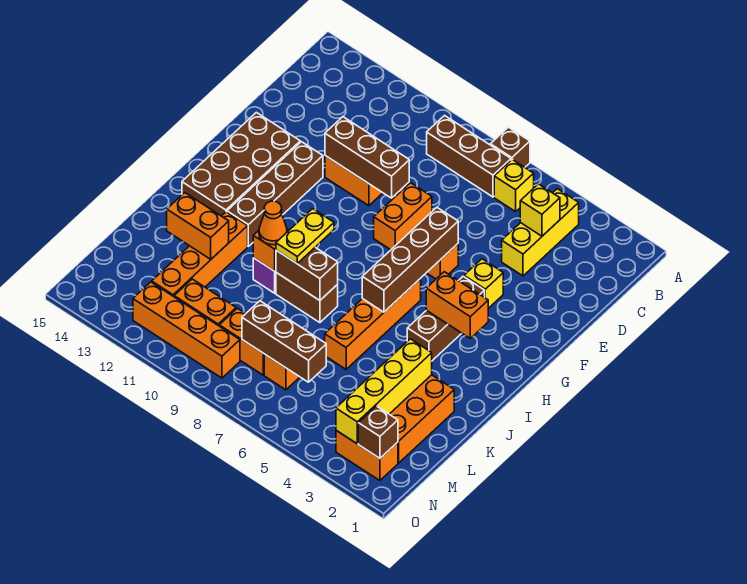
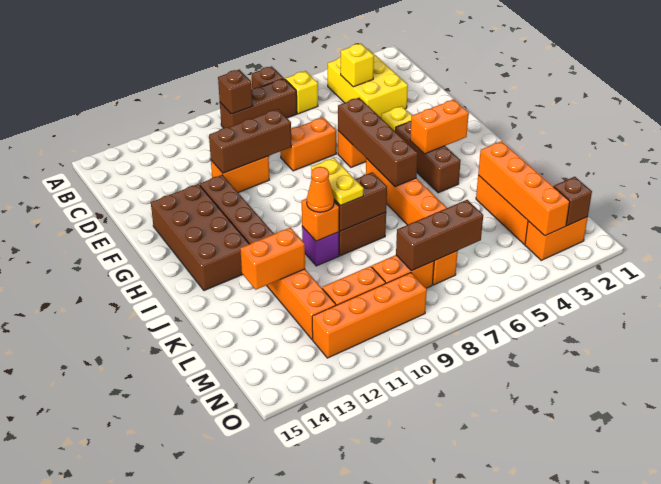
yellow 1x3 brick [502,189,579,276] -> yellow 2x3 brick [328,49,408,118]
none -> brown 1x1 brick [218,70,253,114]
orange 1x2 brick [374,183,432,250] -> orange 1x2 brick turned to [280,117,336,171]
yellow 1x4 brick [336,339,432,443] -> orange 1x4 brick [478,141,570,236]

